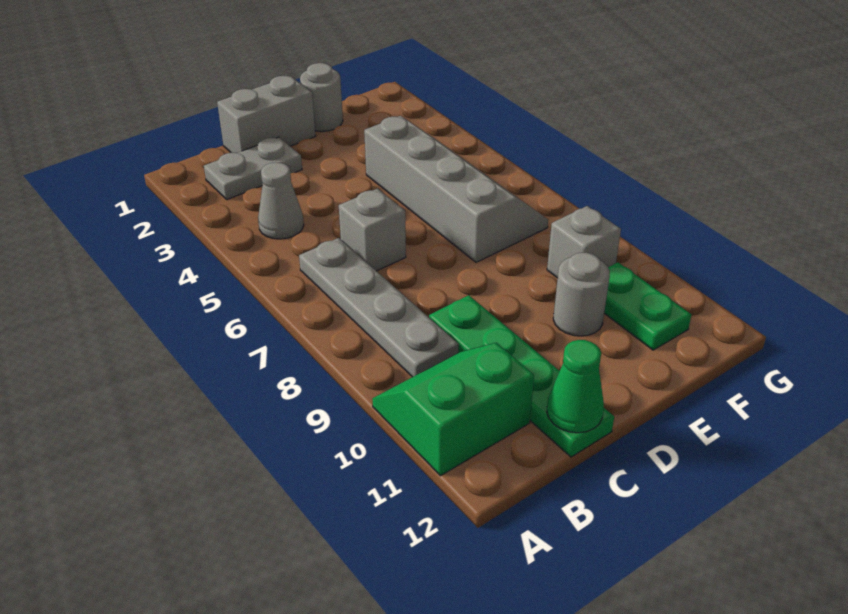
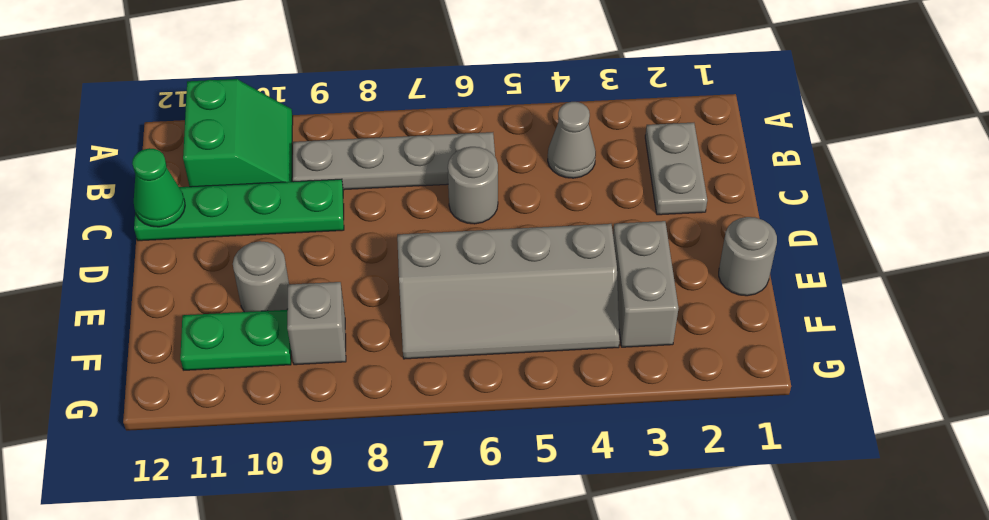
grey 1x2 brick [217,76,316,153] -> grey 1x2 brick moved to [613,221,678,347]
grey 1x1 brick [339,189,406,271] -> grey 1x1 round brick [448,147,498,224]

